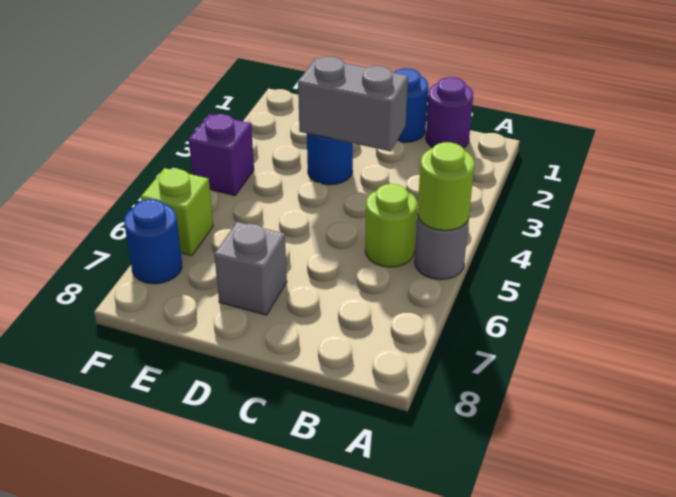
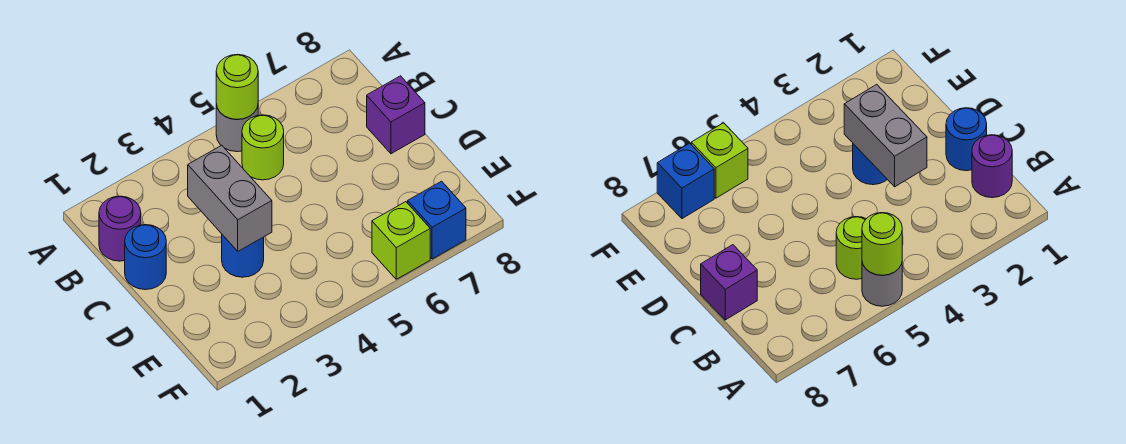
grey 1x1 brick [214,222,287,315] -> none
purple 1x1 brick [189,114,254,196] -> purple 1x1 brick moved to [367,76,425,154]
blue 1x1 round brick [124,200,182,284] -> blue 1x1 brick [408,181,466,259]

